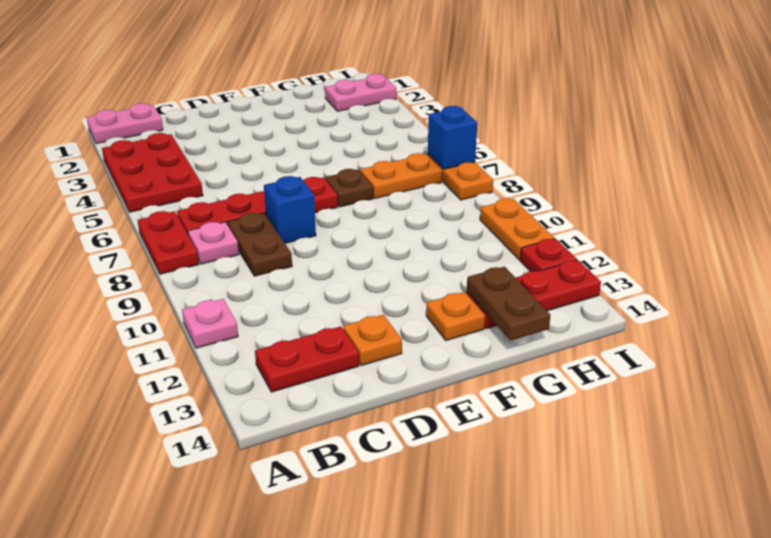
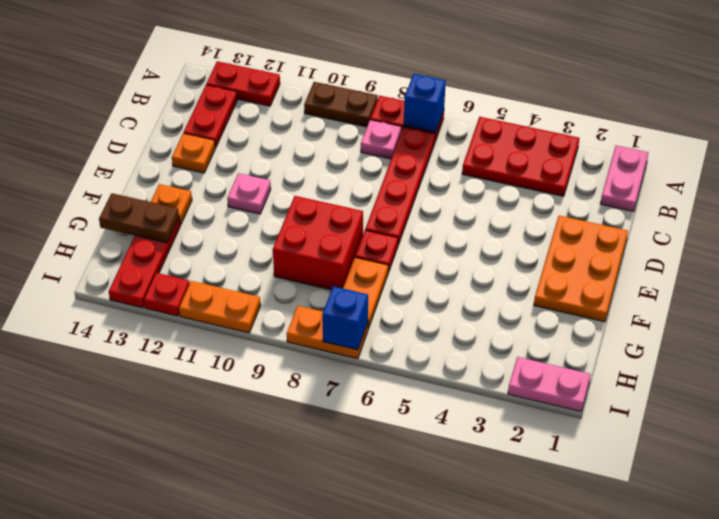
pink 1x1 plate [182,299,238,348] -> pink 1x1 plate moved to [227,173,271,214]
none -> red 1x2 plate [206,61,280,106]
brown 1x2 plate [228,213,292,276] -> brown 1x2 plate moved to [304,82,378,127]
none -> orange 2x3 plate [534,216,628,322]
blue 1x1 brick [264,176,316,243] -> blue 1x1 brick moved to [404,74,446,132]
brown 1x1 plate [325,169,373,207] -> red 1x1 plate [355,230,398,272]
none -> red 2x2 brick [273,196,363,290]
pink 1x2 plate [325,74,396,111] -> pink 1x2 plate turned to [508,357,591,412]

